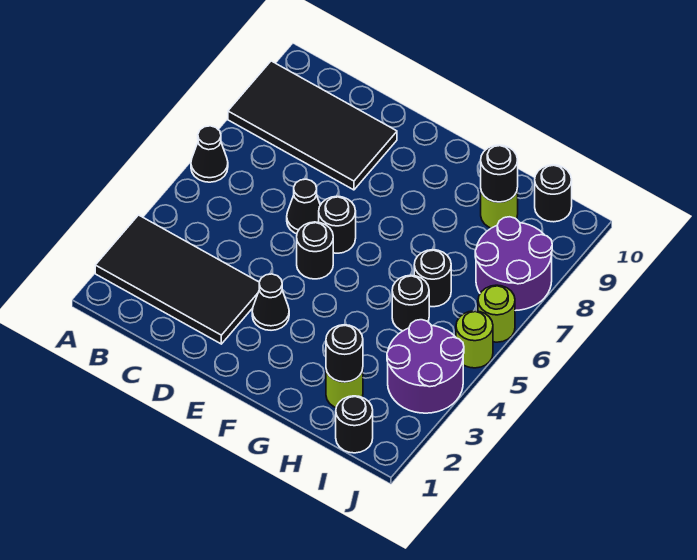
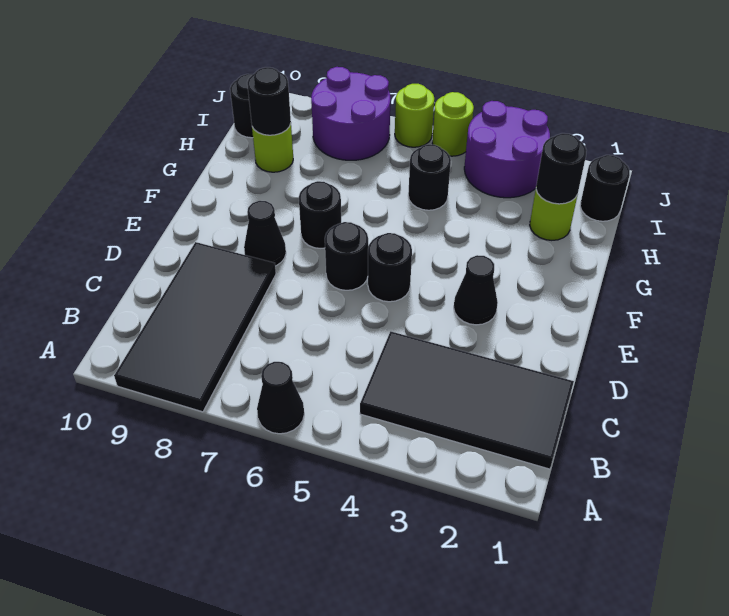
black 2x4 tile [95,215,260,344] -> black 2x4 tile turned to [360,331,574,469]
black 1x1 cone [287,179,320,234] -> black 1x1 cone moved to [244,201,286,266]
black 1x1 round brick [414,250,451,307] -> black 1x1 round brick moved to [299,181,341,248]

